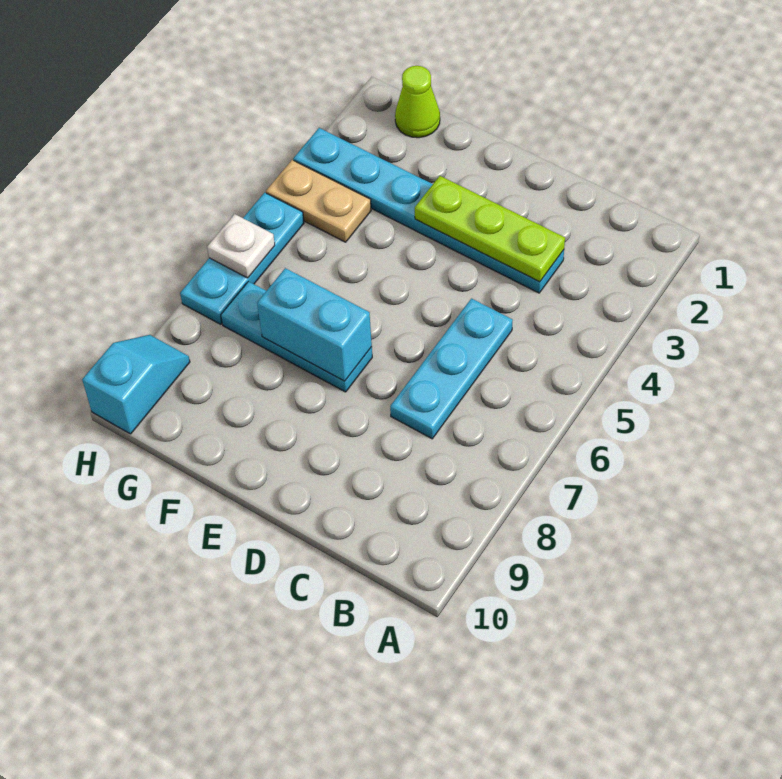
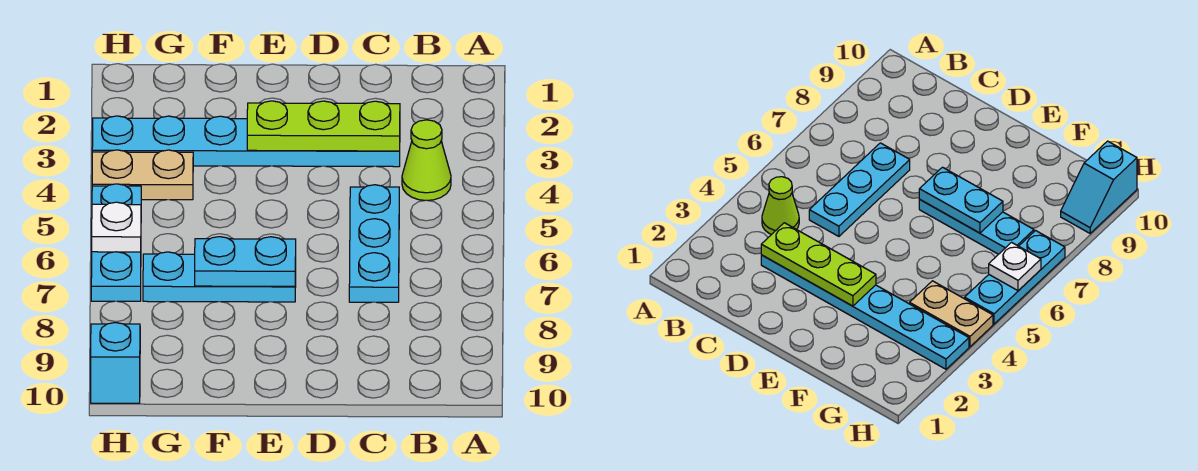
cyan 1x2 brick [257,268,372,381] -> cyan 1x2 plate [195,237,296,286]
lime 1x1 cone [395,66,440,138] -> lime 1x1 cone moved to [402,120,451,200]

